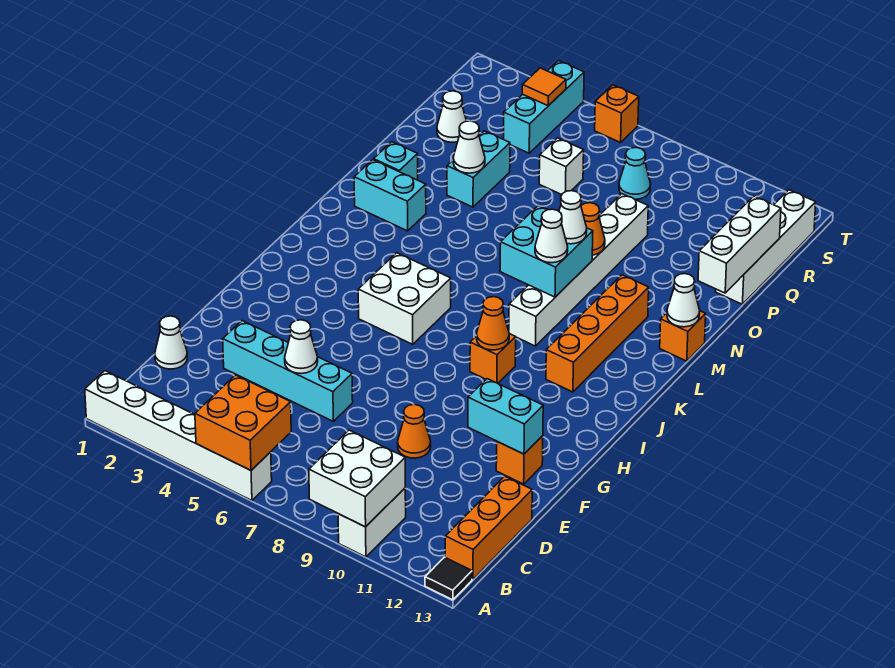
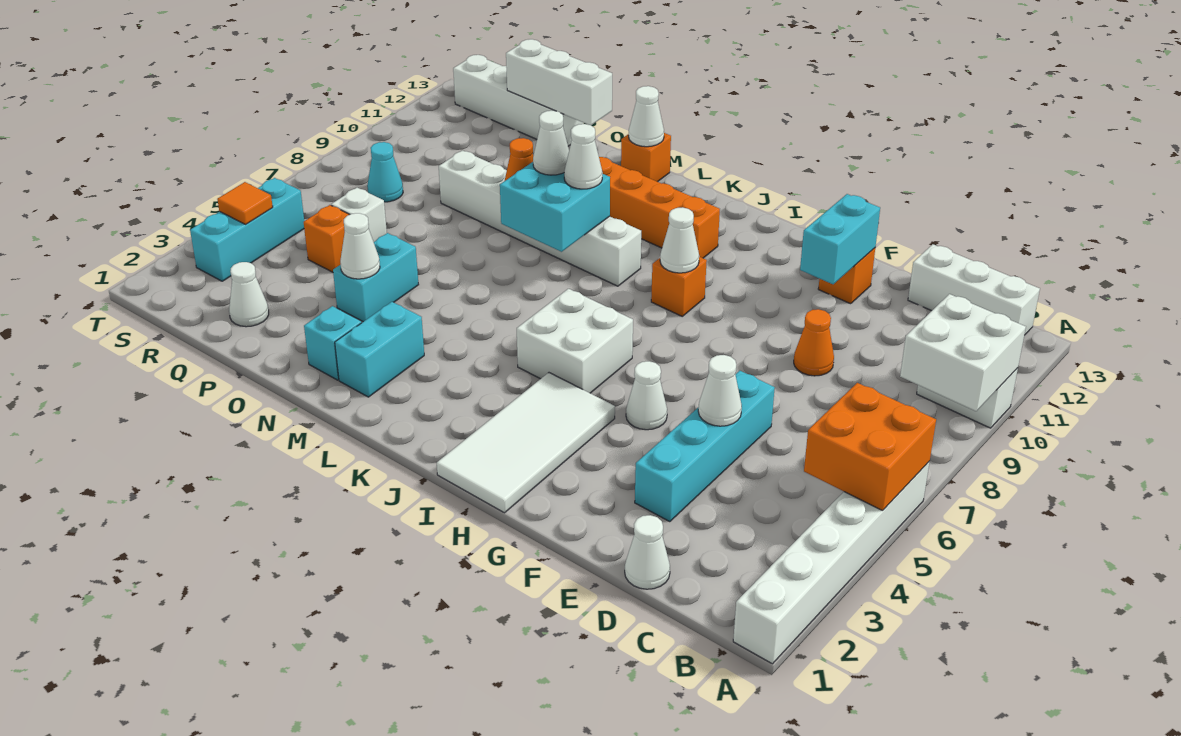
black 1x1 tile [425,557,472,600] -> none
orange 1x3 brick [445,476,532,579] -> white 1x3 brick [908,244,1040,335]
none -> white 1x1 cone [626,361,667,430]
none -> white 2x4 tile [437,373,615,513]
orange 1x1 cone [477,297,509,350] -> white 1x1 cone [660,207,699,273]
cyan 1x2 brick [447,131,510,207] -> cyan 1x2 brick turned to [333,233,419,322]
cyan 1x3 brick [504,61,584,153] -> cyan 1x3 brick turned to [190,178,304,281]
orange 1x1 brick [595,85,639,143] -> orange 1x1 brick moved to [304,205,349,272]

